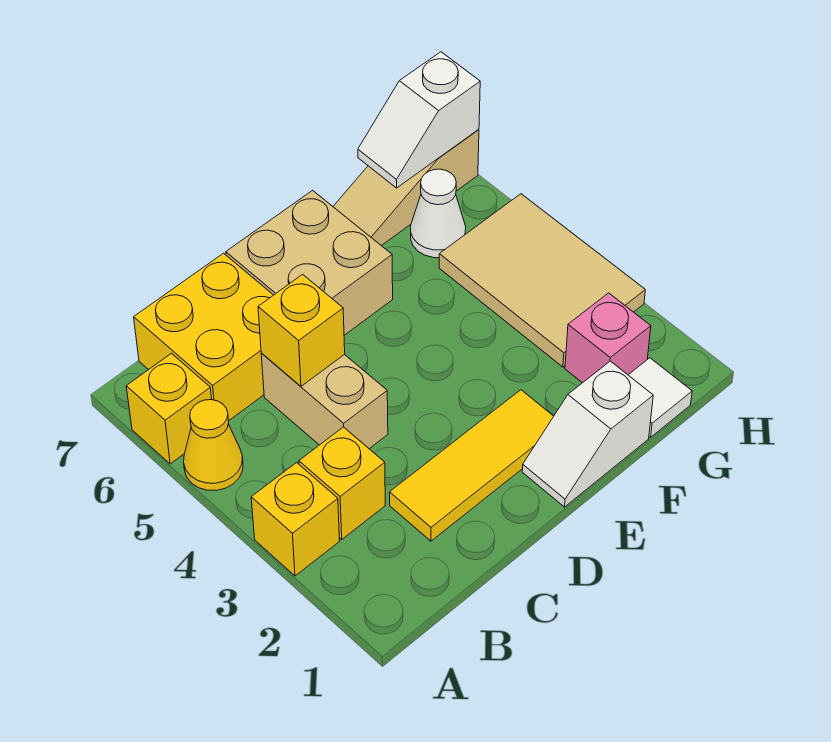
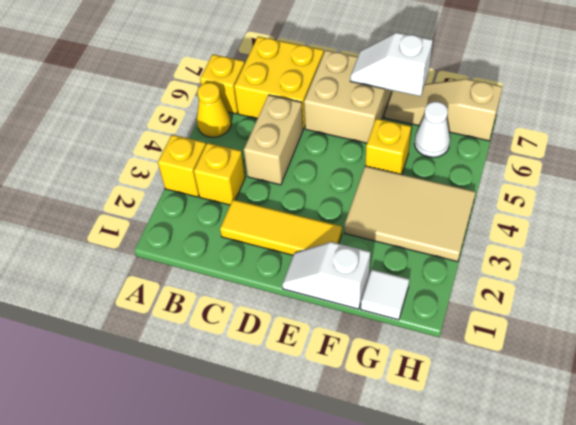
yellow 1x1 brick [258,274,345,386] -> yellow 1x1 brick moved to [365,119,411,174]
pink 1x1 brick [565,293,651,383] -> none
tan 2x3 tile [439,194,645,367] -> tan 2x3 tile turned to [344,166,476,262]
white 1x2 slope [358,52,480,188] -> white 1x2 slope moved to [350,33,433,96]

